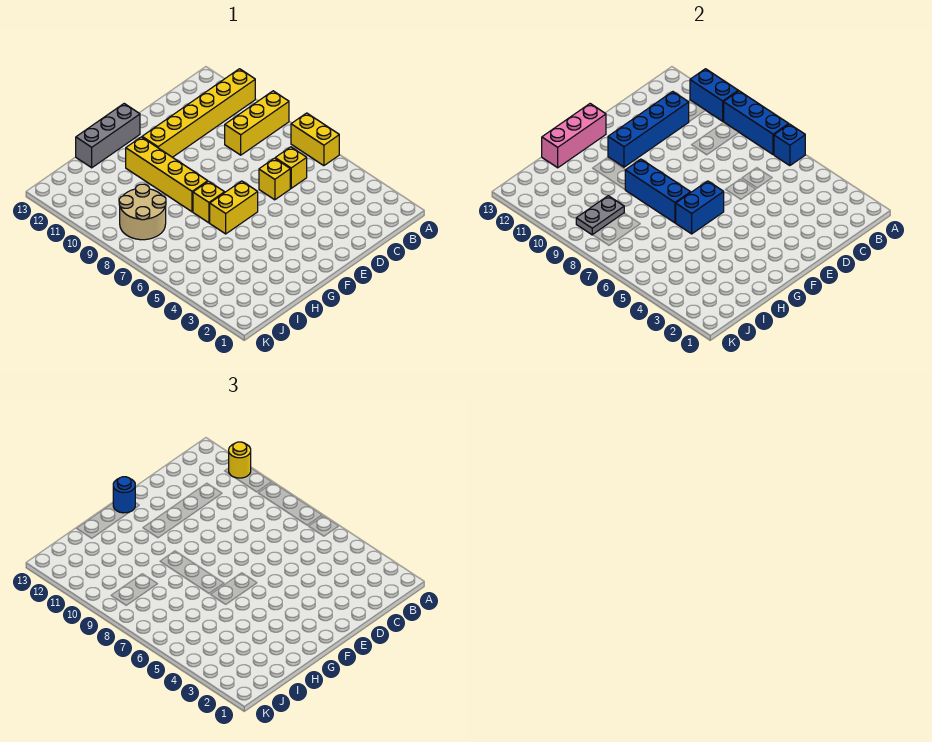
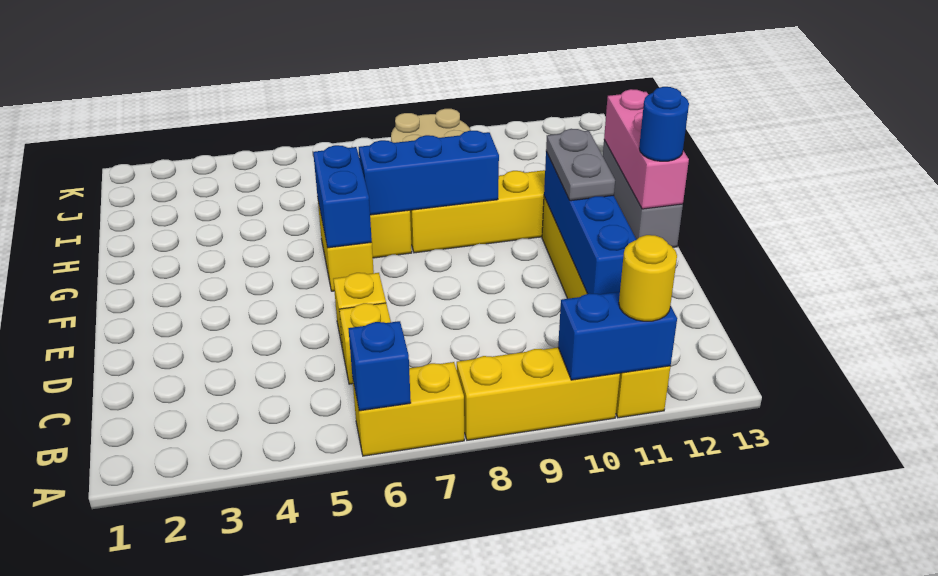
blue 1x3 brick [724,91,789,154] -> none
yellow 1x3 brick [225,91,289,155] -> yellow 1x3 brick turned to [457,347,620,440]
grey 1x2 plate [576,196,624,235] -> grey 1x2 plate moved to [546,129,615,201]

